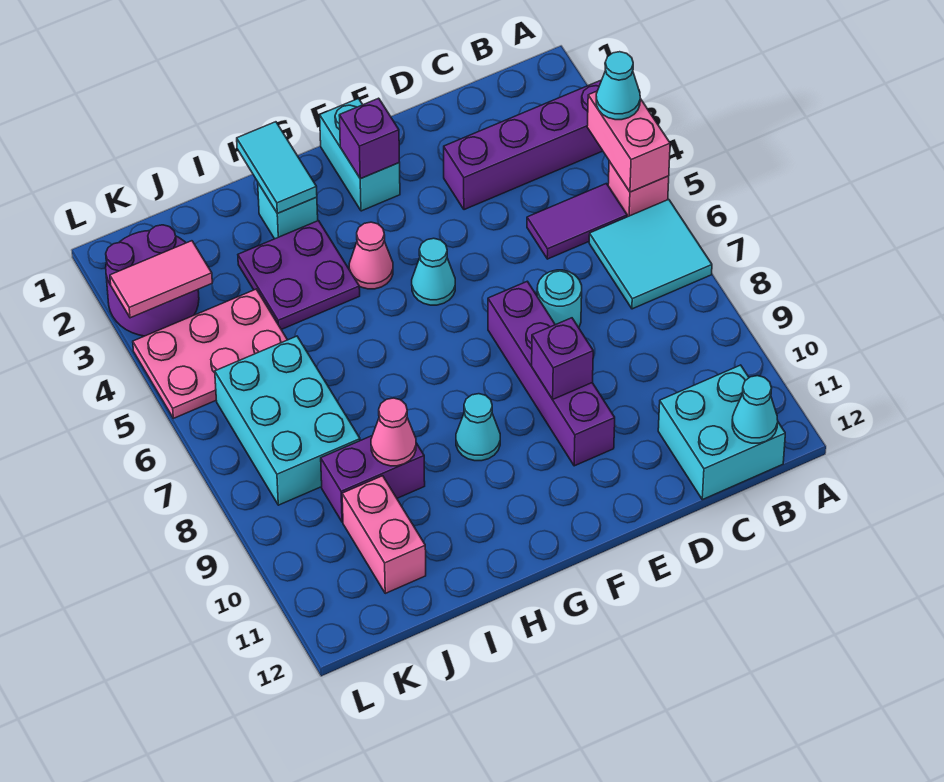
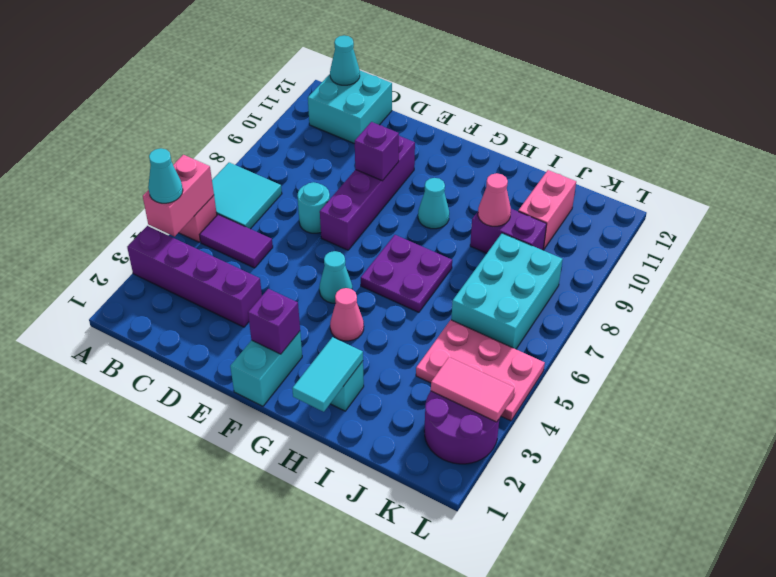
purple 2x2 plate [238,221,360,330] -> purple 2x2 plate moved to [361,235,452,312]

